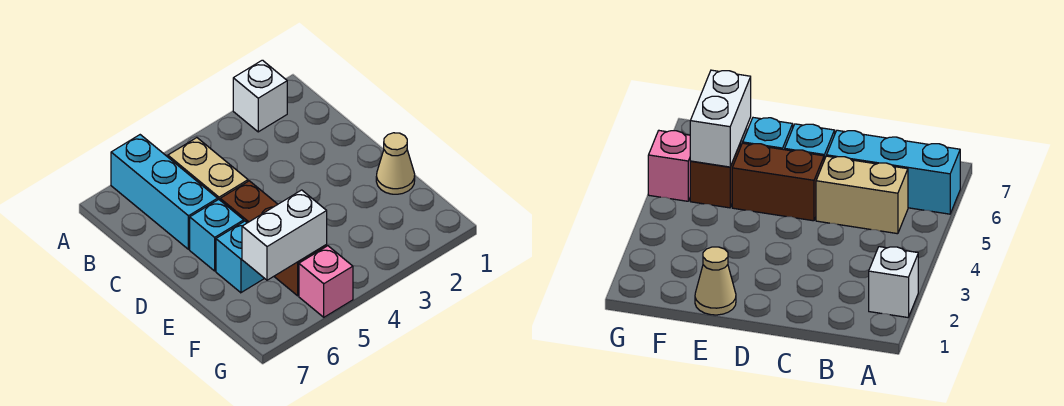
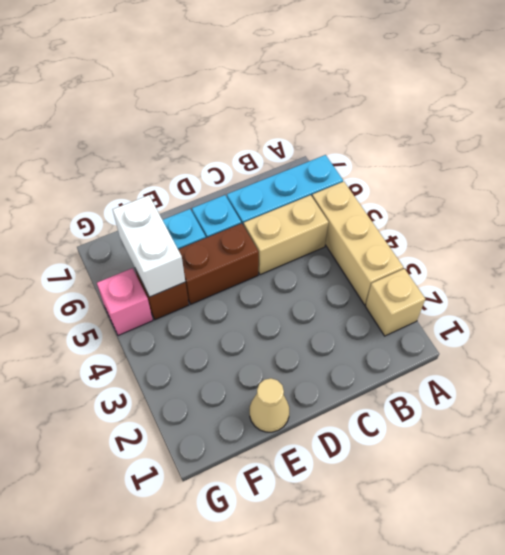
white 1x1 brick [233,60,287,132] -> tan 1x1 brick [365,269,425,336]
none -> tan 1x3 brick [312,182,403,305]

